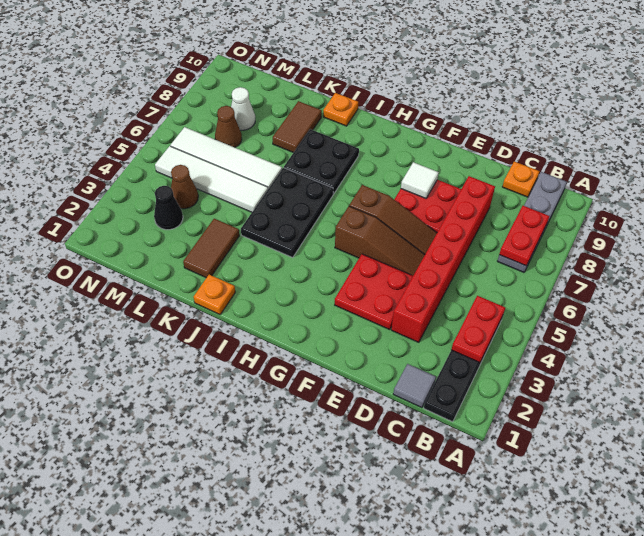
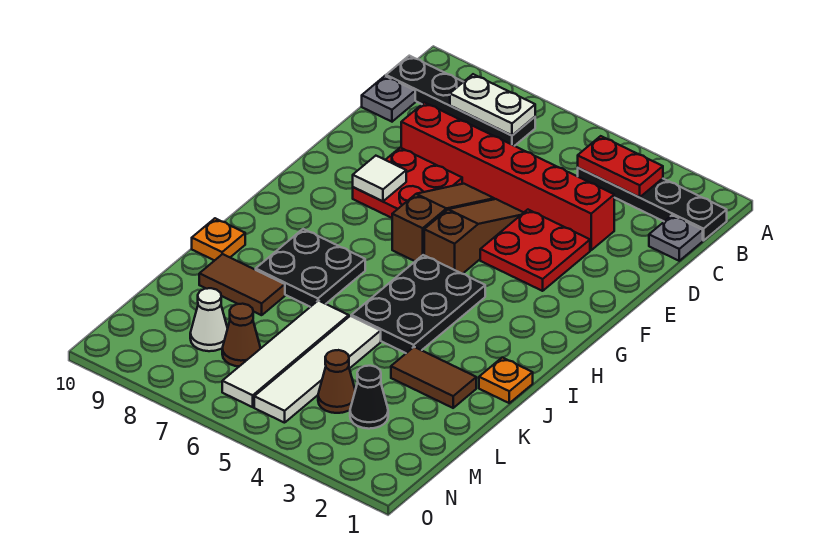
grey 1x4 plate [498,172,567,272] -> black 1x4 plate [386,56,535,146]
red 1x2 plate [499,206,549,266] -> white 1x2 plate [450,74,535,135]
grey 1x1 tile [393,364,436,408] -> grey 1x1 plate [649,215,703,261]
orange 1x1 plate [502,162,540,197] -> grey 1x1 plate [362,76,415,122]
black 2x3 plate [241,168,333,257] -> black 2x3 plate turned to [351,255,485,353]

